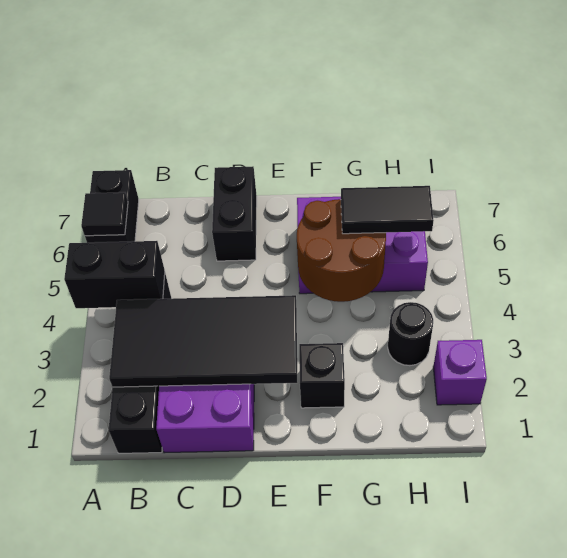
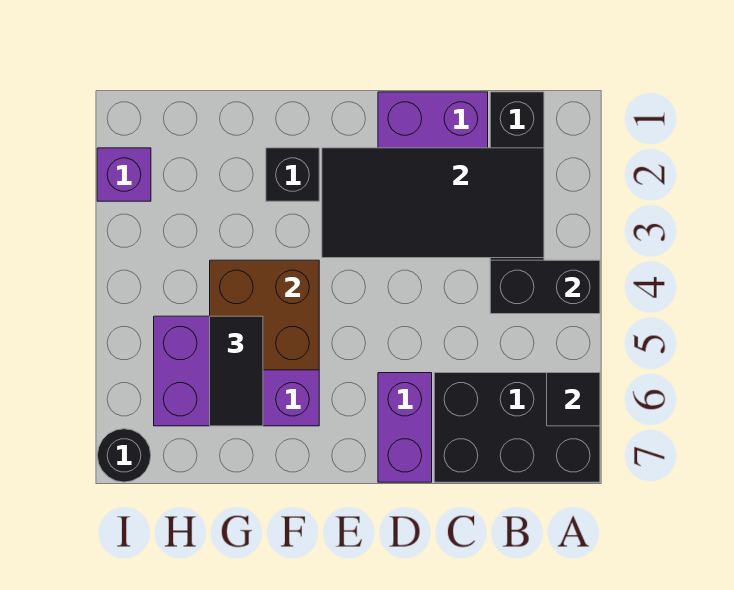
black 1x2 brick [85,170,139,243] -> black 2x3 brick [434,373,600,482]
black 1x2 brick [212,166,257,261] -> purple 1x2 brick [378,373,432,482]
brown 2x2 round brick [297,199,386,302] -> brown 2x2 brick [210,260,319,370]
black 1x2 tile [341,186,434,234] -> black 1x2 tile turned to [210,316,263,426]
black 1x1 round brick [388,302,433,366] -> black 1x1 round brick moved to [97,429,151,482]

